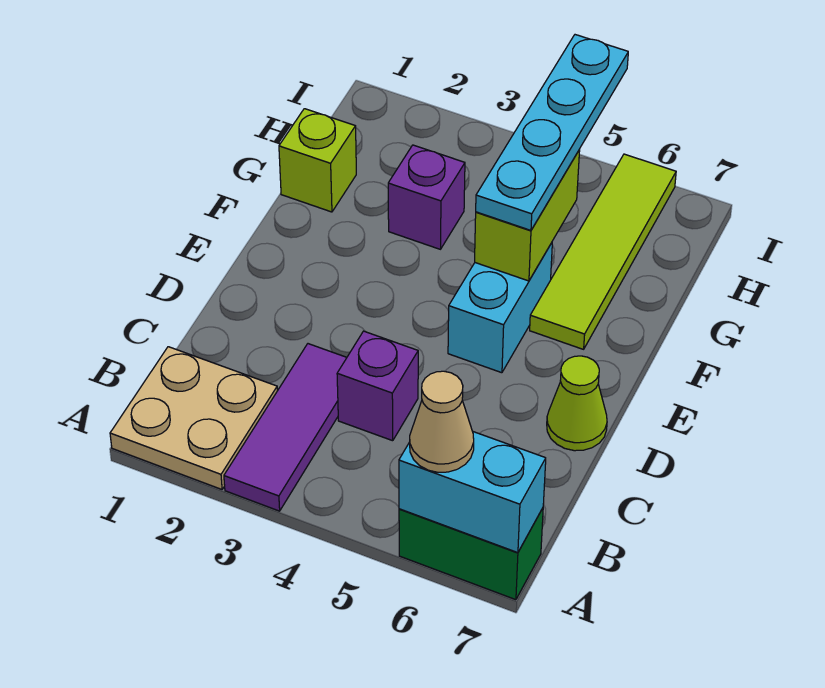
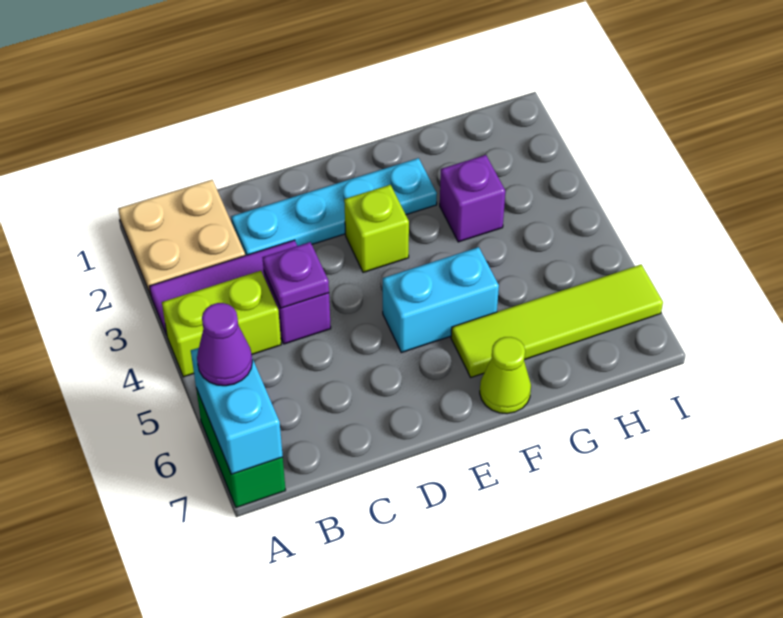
tan 1x1 cone [410,371,474,472] -> purple 1x1 cone [197,303,252,386]
none -> purple 1x1 plate [262,242,329,308]
lime 1x1 cone [547,356,607,451] -> lime 1x1 cone moved to [480,337,531,414]
lime 1x2 brick [475,150,580,281] -> lime 1x2 brick moved to [162,271,281,377]
cyan 1x4 plate [476,35,628,230] -> cyan 1x4 plate moved to [231,158,437,255]
lime 1x1 brick [279,109,356,212] -> lime 1x1 brick moved to [344,185,409,272]

